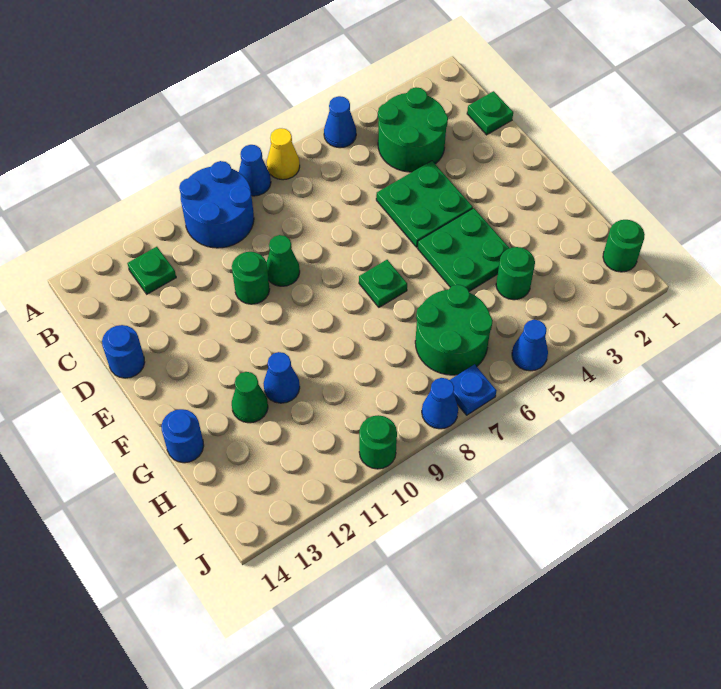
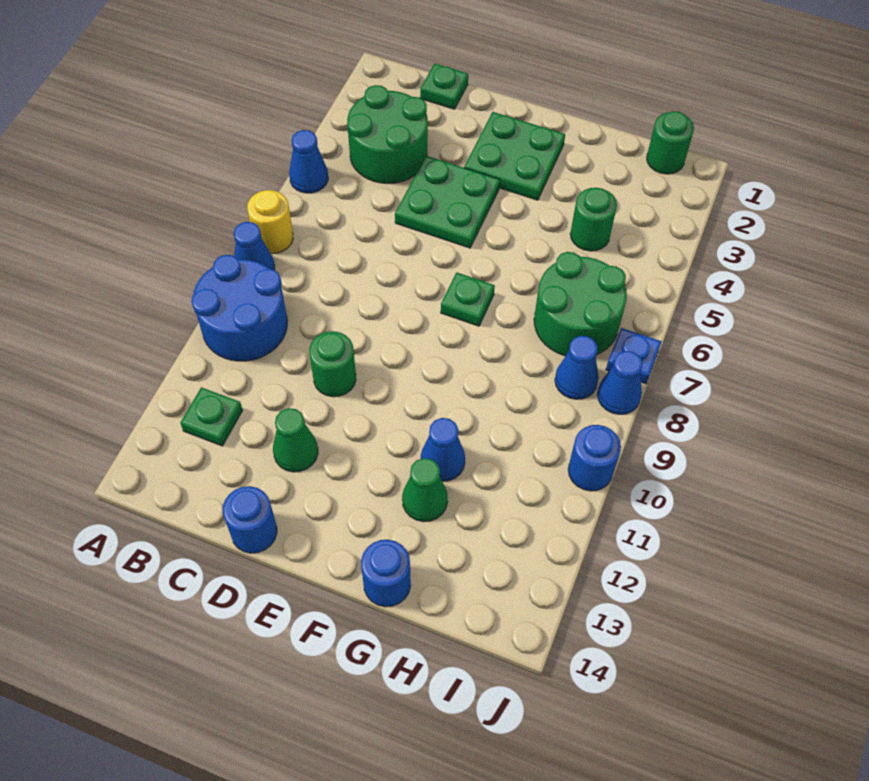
yellow 1x1 cone [267,128,300,180] -> yellow 1x1 round brick [247,190,293,254]
green 1x1 cone [267,235,300,286] -> green 1x1 cone moved to [273,408,318,472]
green 2x2 plate [418,208,509,291] -> green 2x2 plate moved to [464,112,565,200]
blue 1x1 cone [512,320,548,371] -> blue 1x1 cone moved to [555,336,599,399]
green 1x1 round brick [359,415,397,469] -> blue 1x1 round brick [568,425,621,491]

